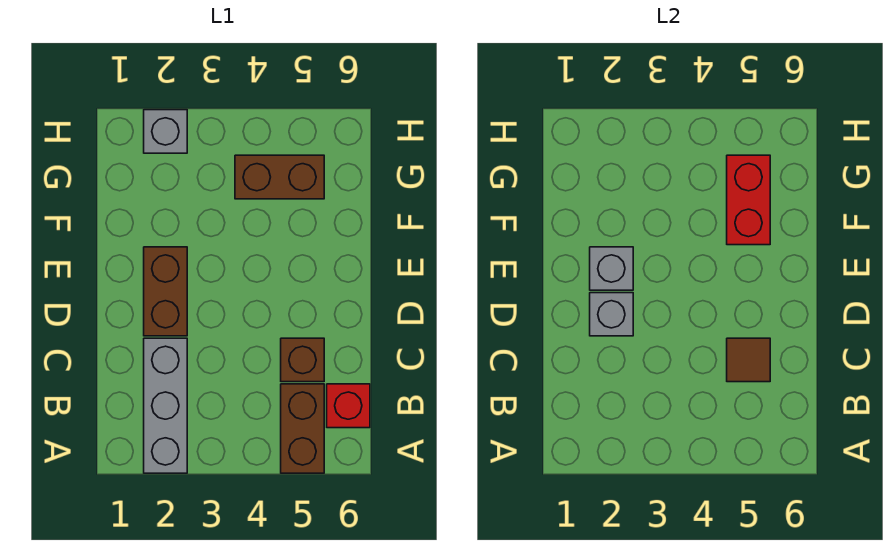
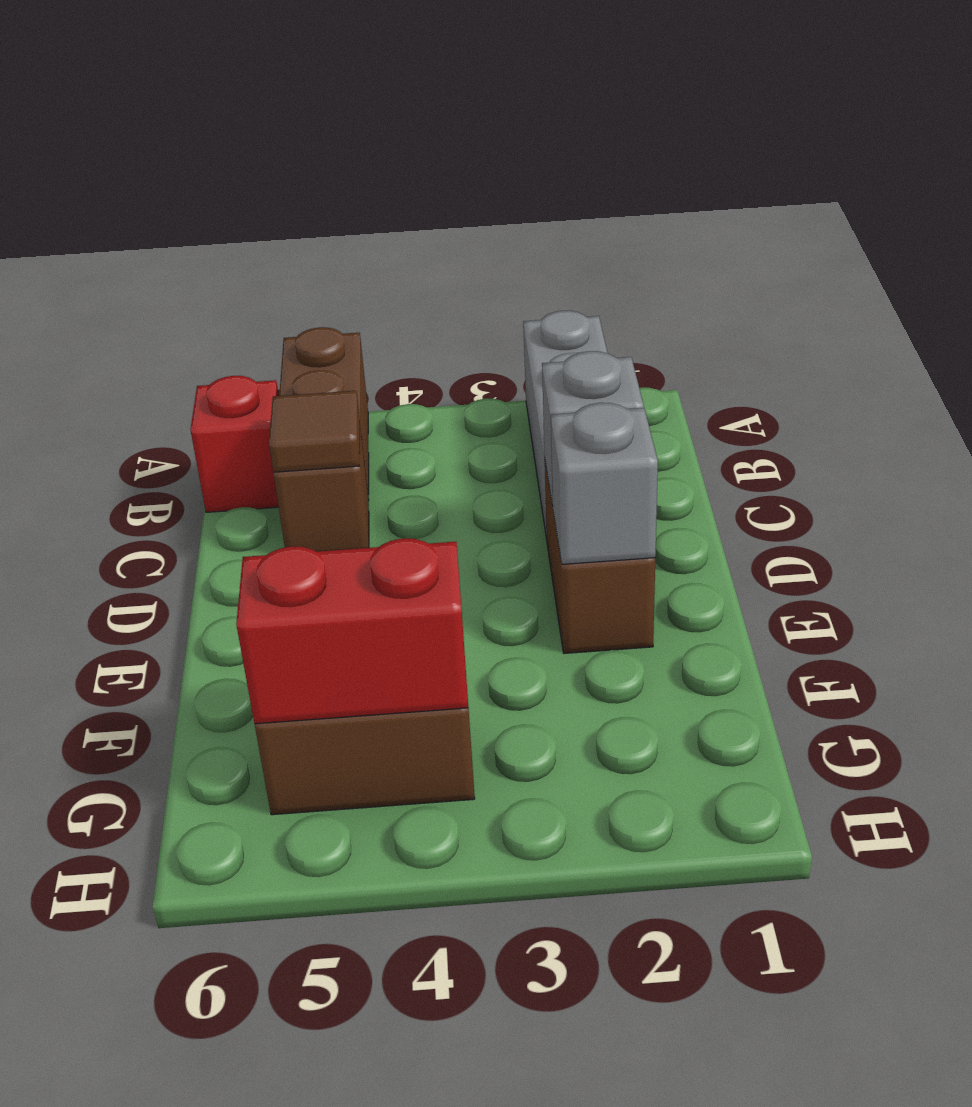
red 1x2 brick [727,155,770,245] -> red 1x2 brick turned to [236,538,468,724]
grey 1x1 brick [144,110,187,153] -> none

